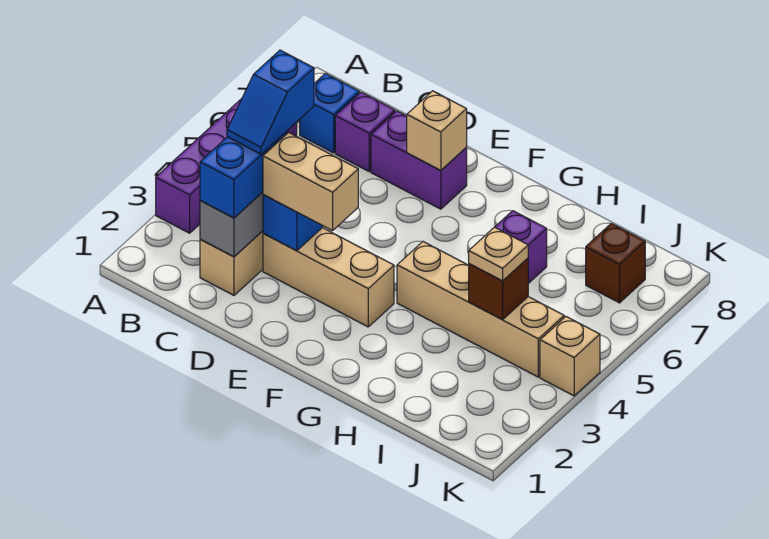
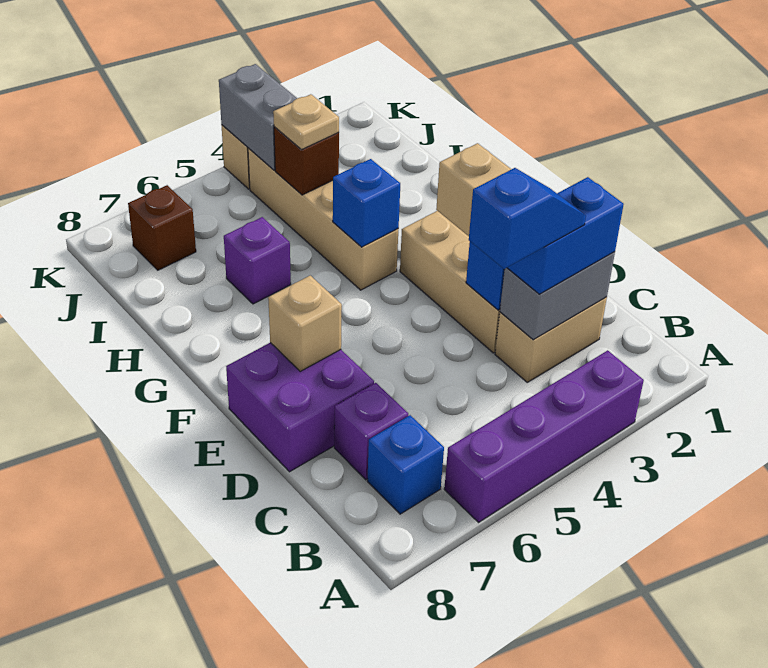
purple 1x2 brick [371,111,467,209] -> purple 2x2 brick [226,343,374,472]
none -> blue 1x1 brick [333,159,400,247]
none -> grey 1x2 brick [219,64,297,170]

